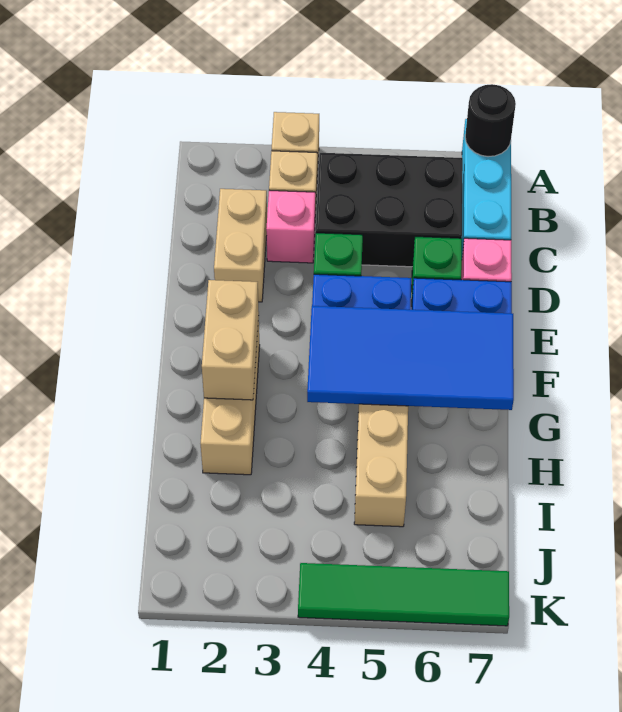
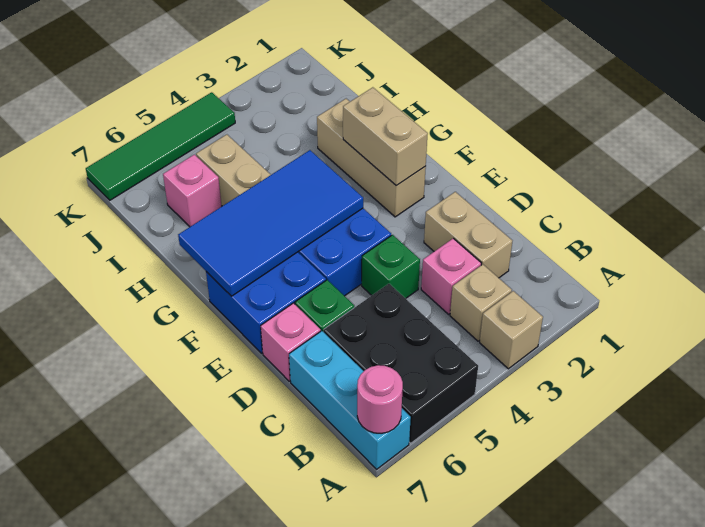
black 1x1 round brick [465,84,516,157] -> pink 1x1 round brick [357,365,403,433]
black 2x3 brick [316,153,463,267] -> black 2x3 brick turned to [324,284,478,443]
none -> pink 1x1 brick [163,155,222,227]

